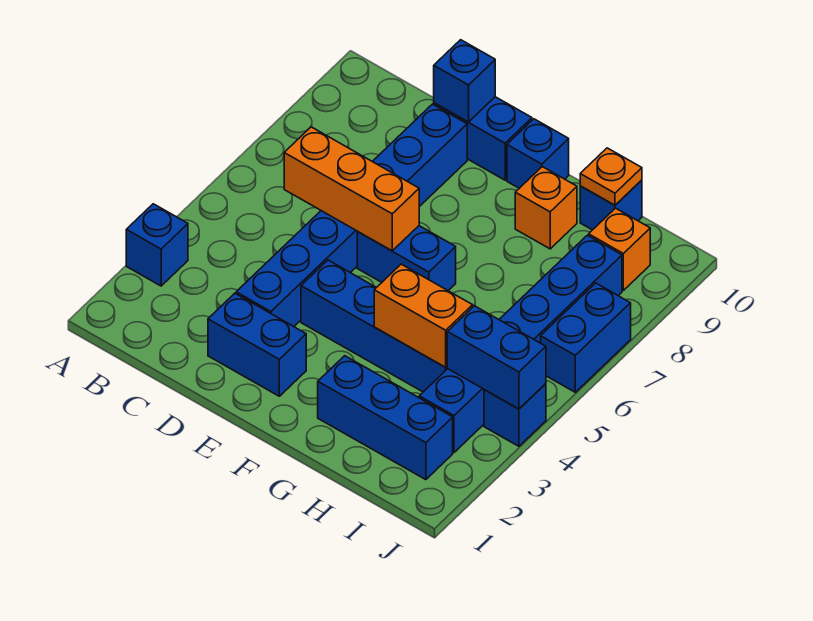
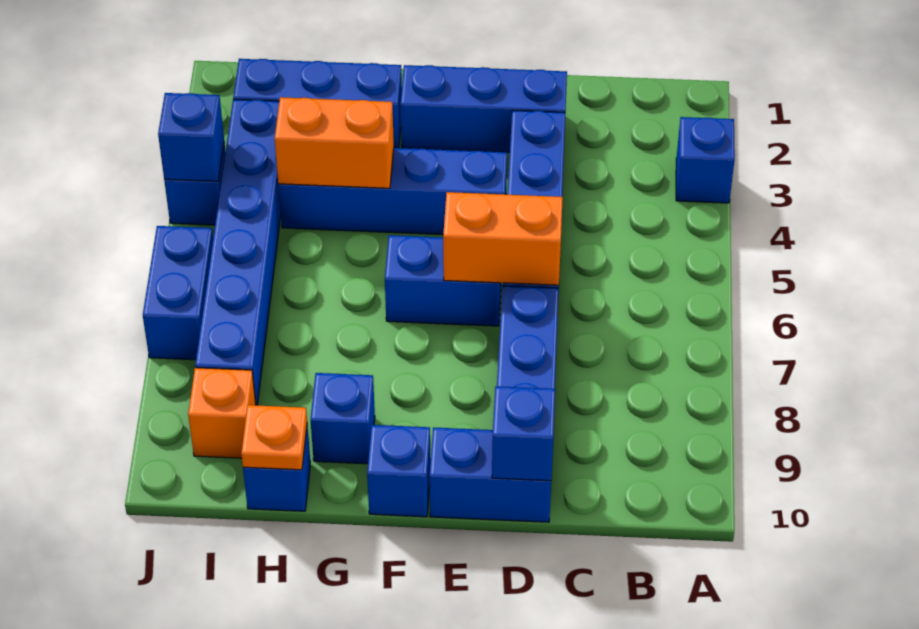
orange 1x3 brick [284,127,419,251] -> orange 1x2 brick [443,192,563,286]
blue 1x2 brick [208,293,306,396] -> blue 1x3 brick [400,65,567,152]
orange 1x1 brick [515,167,577,249] -> blue 1x1 brick [311,373,375,464]
blue 1x2 brick [447,306,546,409] -> blue 1x1 brick [158,93,224,181]

